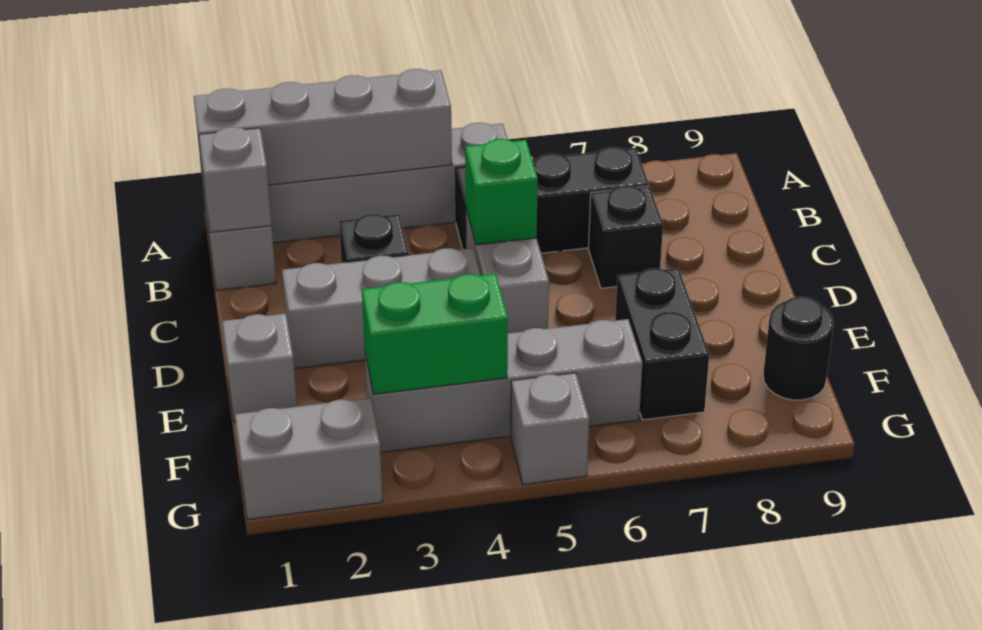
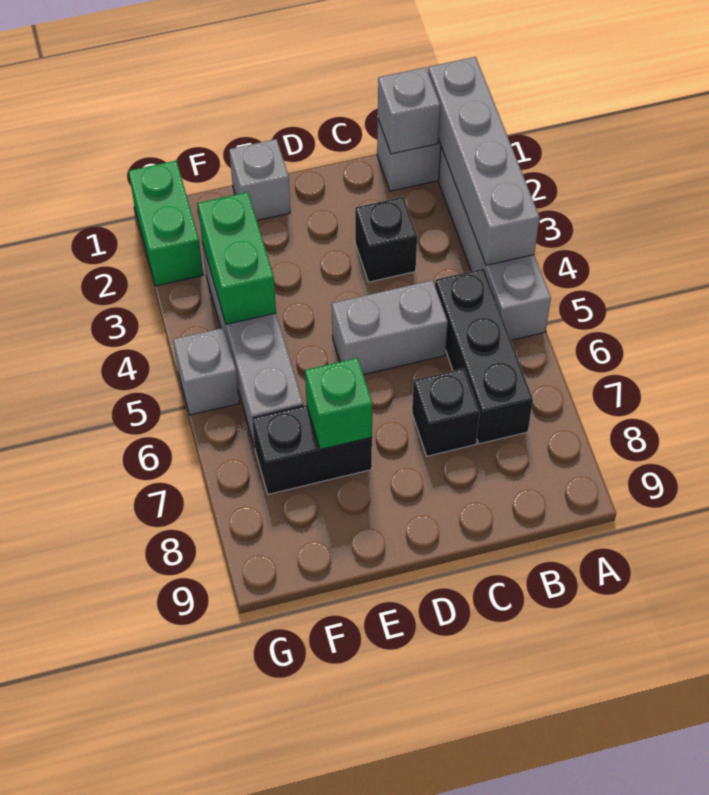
green 1x1 brick [465,139,538,245] -> green 1x1 brick moved to [305,358,373,450]
grey 1x3 brick [282,248,480,369] -> none
black 1x1 round brick [763,297,834,400] -> none
grey 1x2 brick [235,398,383,520] -> green 1x2 brick [129,161,203,286]

